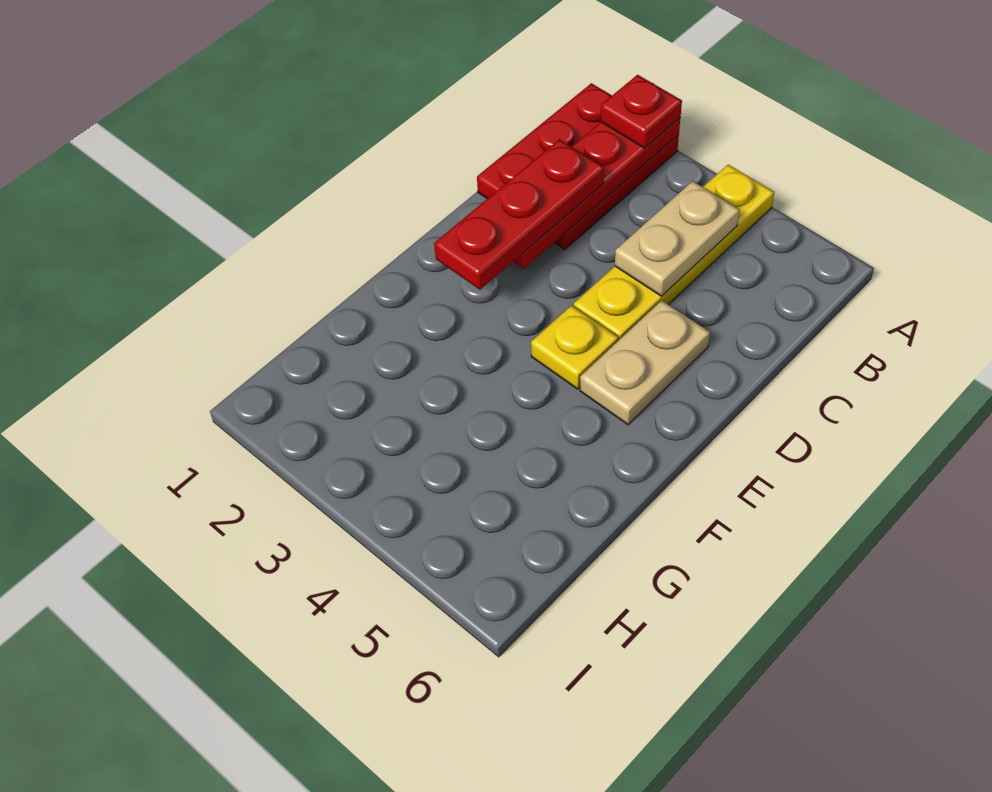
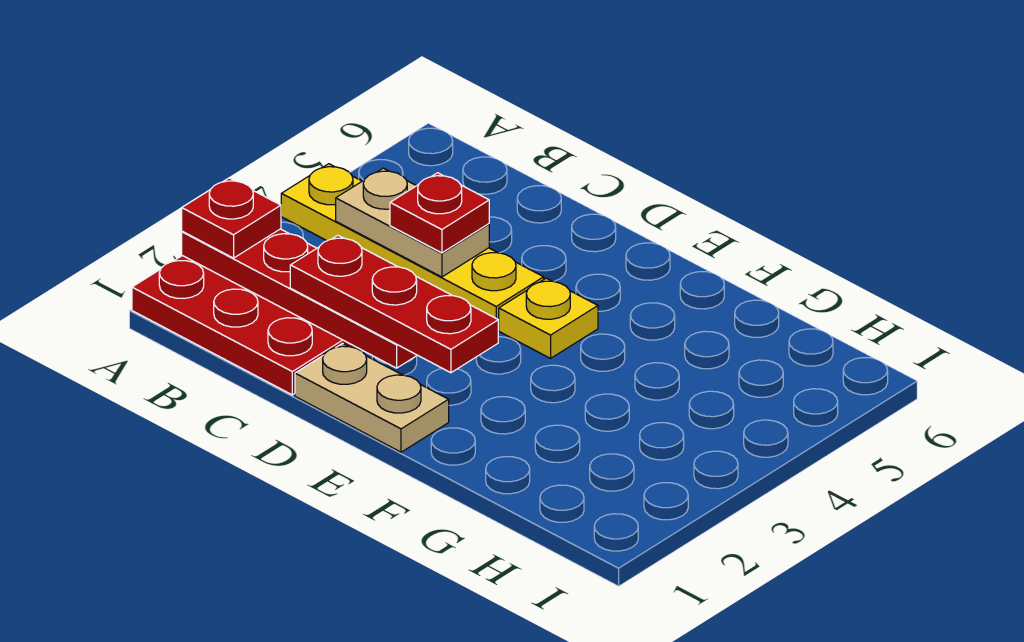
none -> red 1x1 plate [390,173,489,253]
tan 1x2 plate [580,301,710,425] -> tan 1x2 plate moved to [295,343,449,452]

